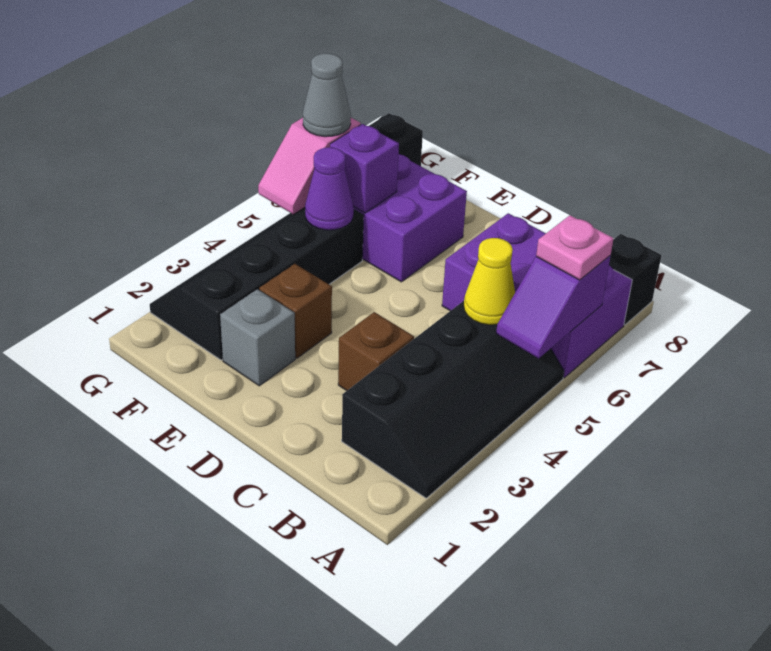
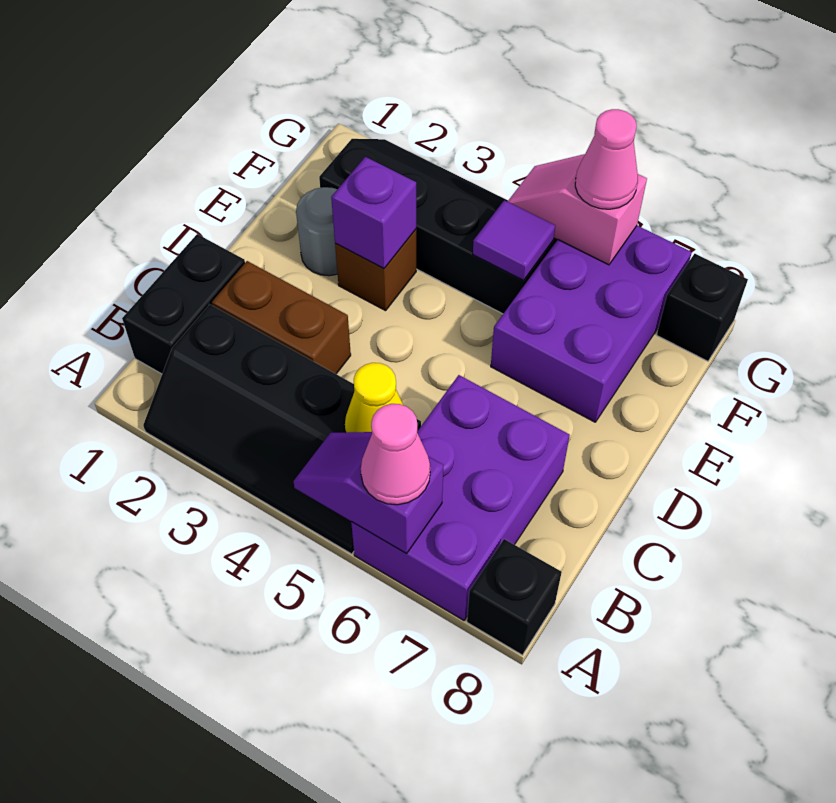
pink 1x1 plate [536,215,614,280] -> pink 1x1 cone [361,404,430,505]
none -> black 1x2 brick [122,234,245,374]
brown 1x1 brick [338,312,414,391] -> brown 1x2 brick [212,261,351,374]
grey 1x1 brick [220,289,295,386] -> grey 1x1 round brick [296,187,338,276]
purple 1x1 cone [305,147,354,230] -> purple 1x1 tile [473,200,555,280]
purple 1x1 brick [330,124,399,213] -> purple 1x1 brick moved to [331,157,416,269]
grey 1x1 cone [303,53,351,137] -> pink 1x1 cone [575,109,638,209]

